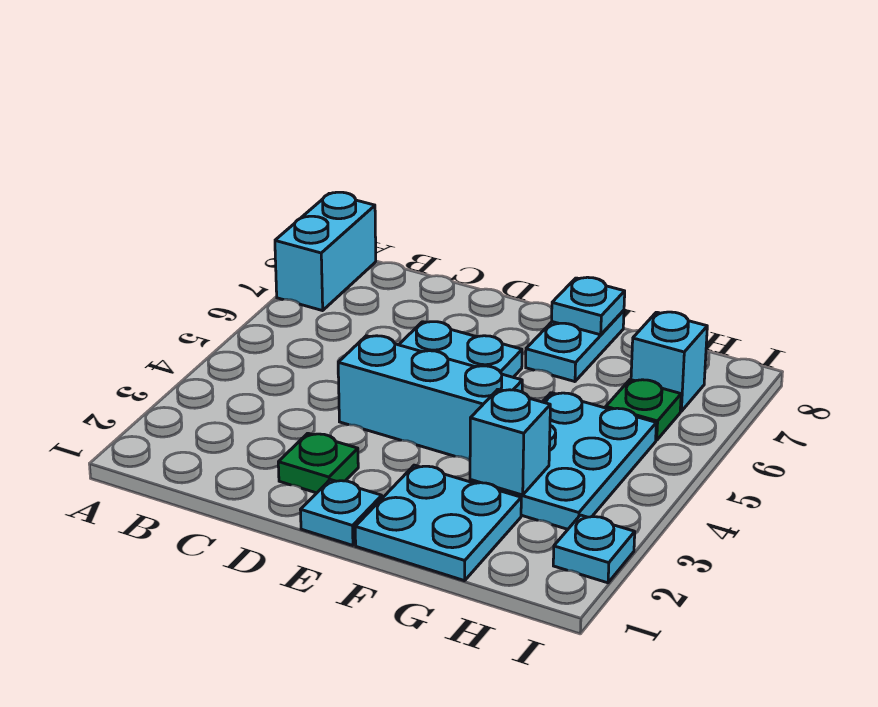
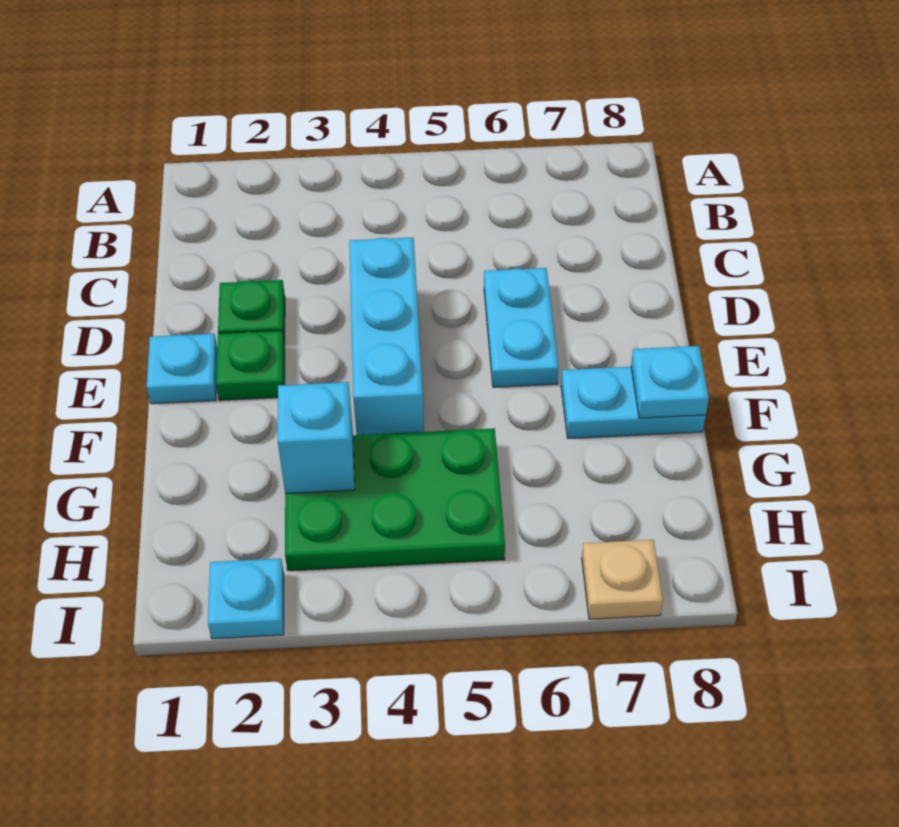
cyan 1x2 brick [275,192,376,311] -> none
cyan 2x2 plate [355,465,521,581] -> none
cyan 2x3 plate [470,393,656,529] -> green 2x3 plate [285,428,505,571]
green 1x1 plate [606,380,681,440] -> green 1x1 plate moved to [216,330,285,400]
cyan 1x1 brick [631,312,707,411] -> none
none -> tan 1x1 plate [582,540,663,619]

